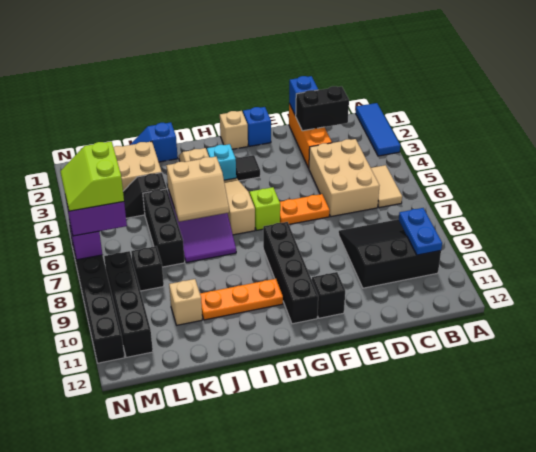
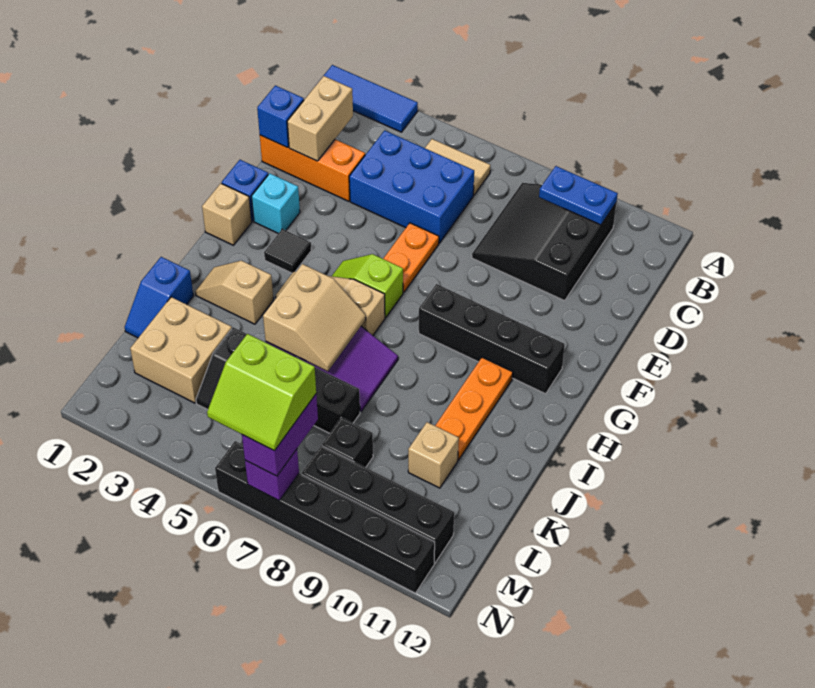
black 1x2 brick [296,86,349,131] -> tan 1x2 brick [287,76,353,161]
tan 2x3 brick [309,139,380,217] -> blue 2x3 brick [349,130,474,243]
black 1x1 brick [312,272,345,318] -> none
cyan 1x1 brick [207,144,236,180] -> cyan 1x1 brick moved to [252,173,300,233]

